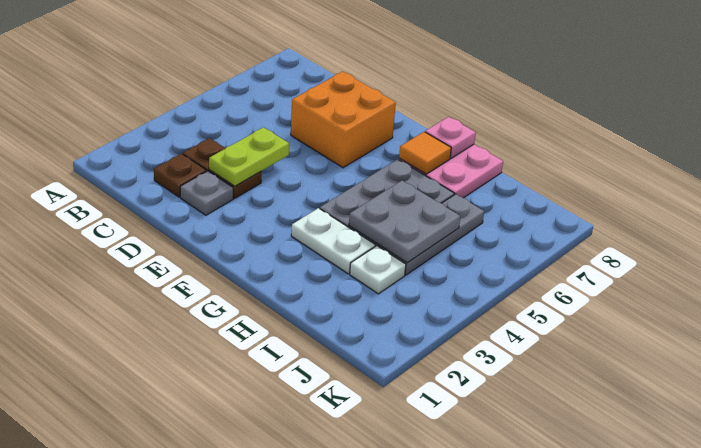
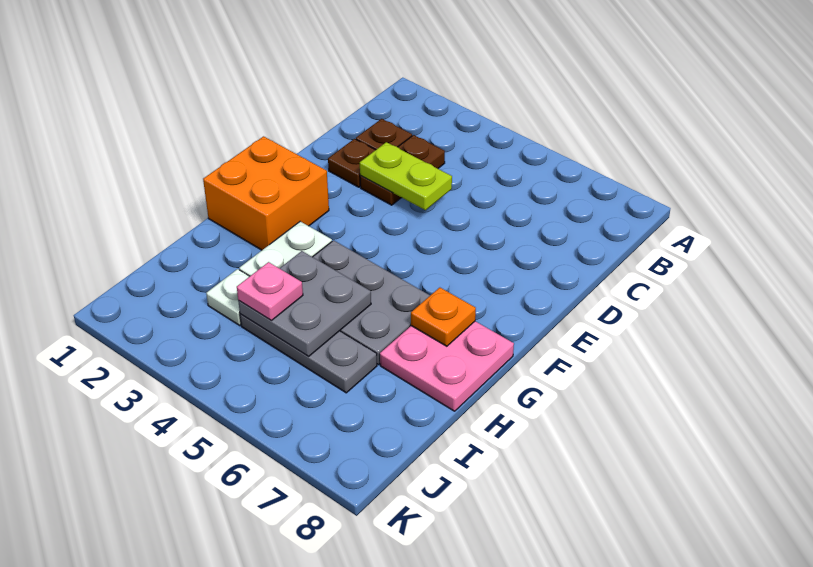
grey 1x1 plate [180,171,233,215] -> brown 1x1 plate [328,139,375,187]
orange 2x2 brick [291,71,396,168] -> orange 2x2 brick moved to [203,136,329,250]
orange 1x1 tile [399,132,451,174] -> orange 1x1 plate [411,288,476,346]
pink 1x1 plate [425,117,476,158] -> pink 1x1 plate moved to [237,262,303,320]

